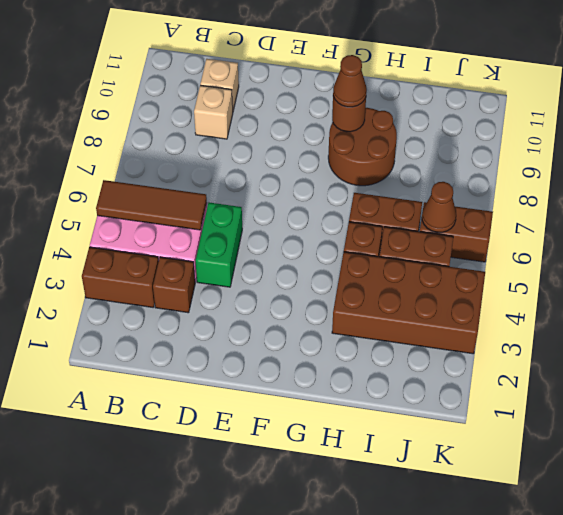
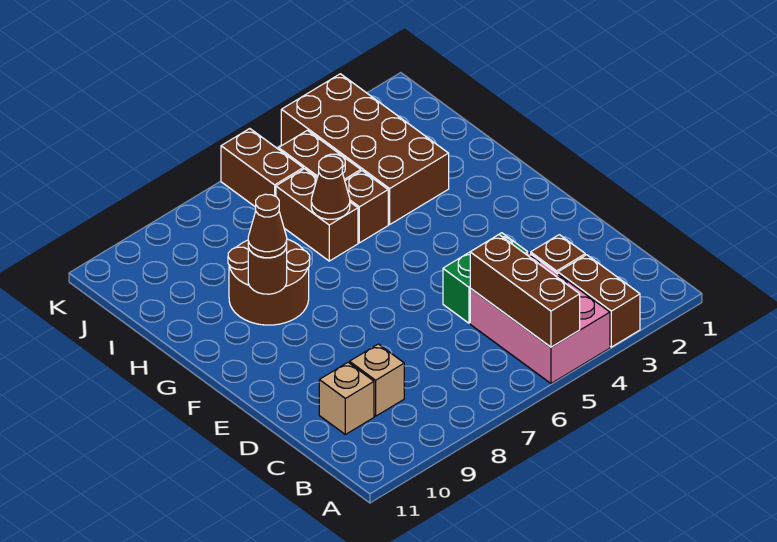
brown 1x3 tile [96,180,207,230] -> brown 1x3 brick [470,235,580,347]
brown 1x1 cone [422,182,456,232] -> brown 1x1 cone moved to [311,156,350,219]

